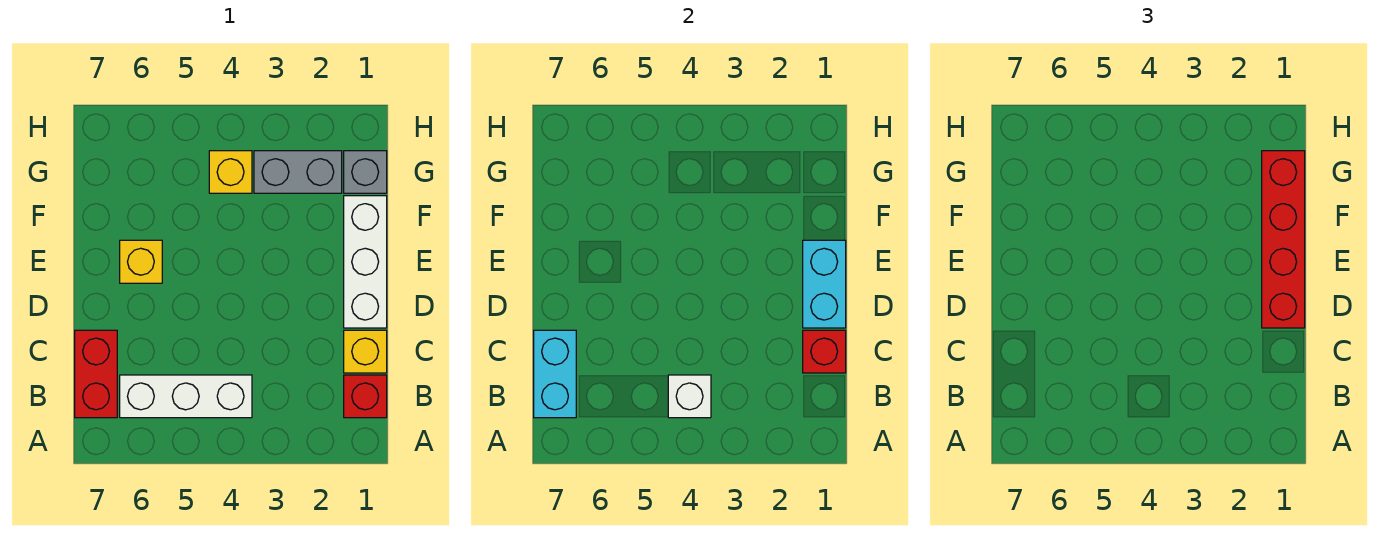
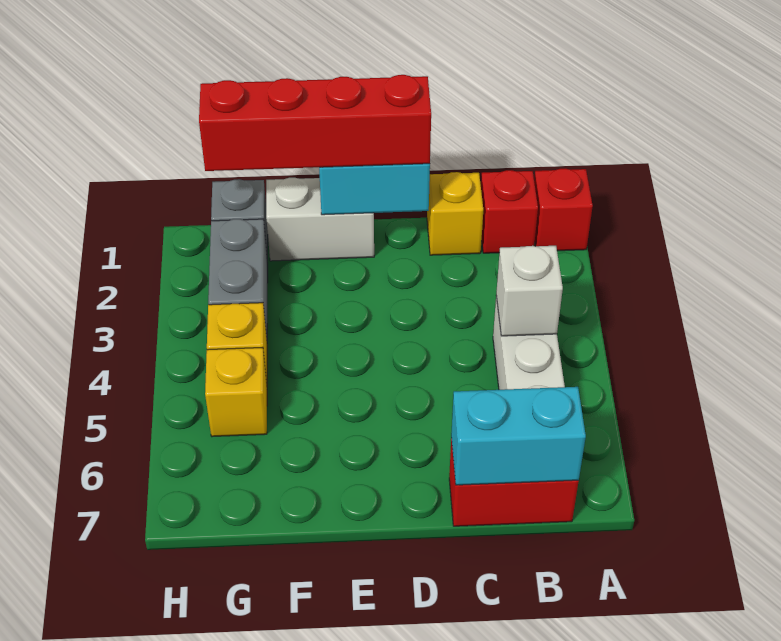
red 1x1 brick [803,330,846,373] -> red 1x1 brick moved to [534,168,593,251]
white 1x3 brick [344,196,387,328] -> white 1x2 brick [266,178,374,261]
yellow 1x1 brick [120,240,162,283] -> yellow 1x1 brick moved to [205,348,267,437]

